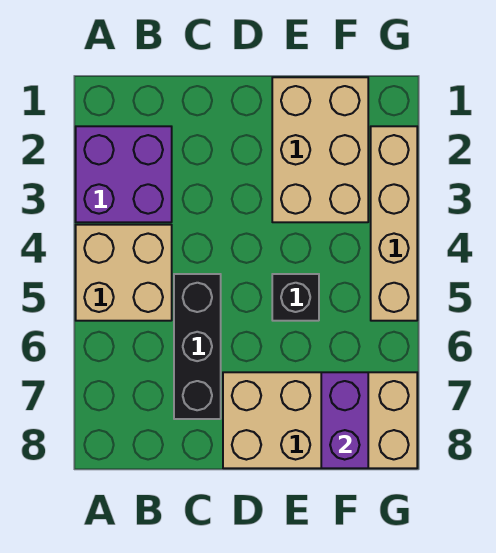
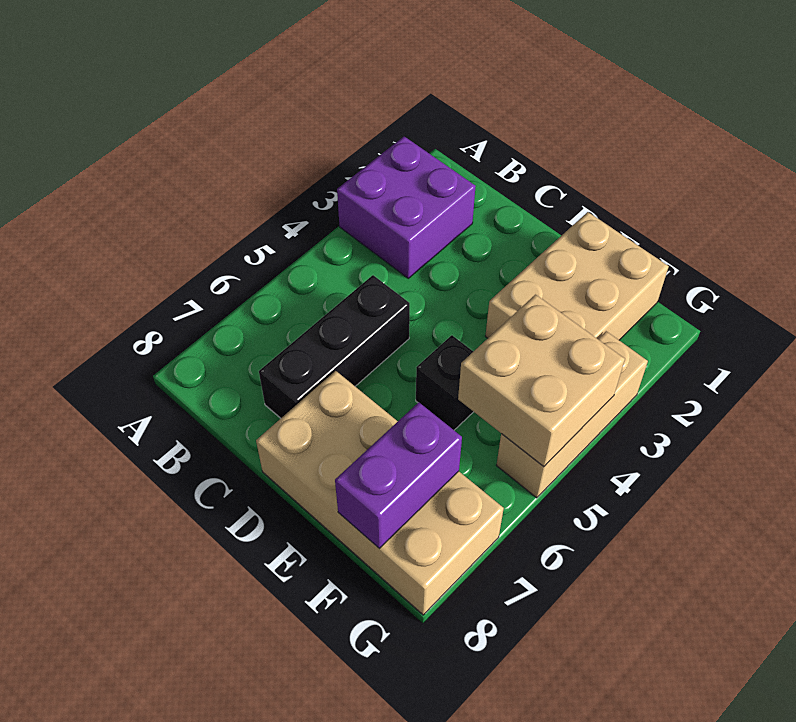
tan 2x2 brick [76,225,172,321] -> tan 2x2 brick moved to [458,295,625,467]
tan 1x4 brick [371,126,417,321] -> tan 1x3 brick [496,331,648,498]

